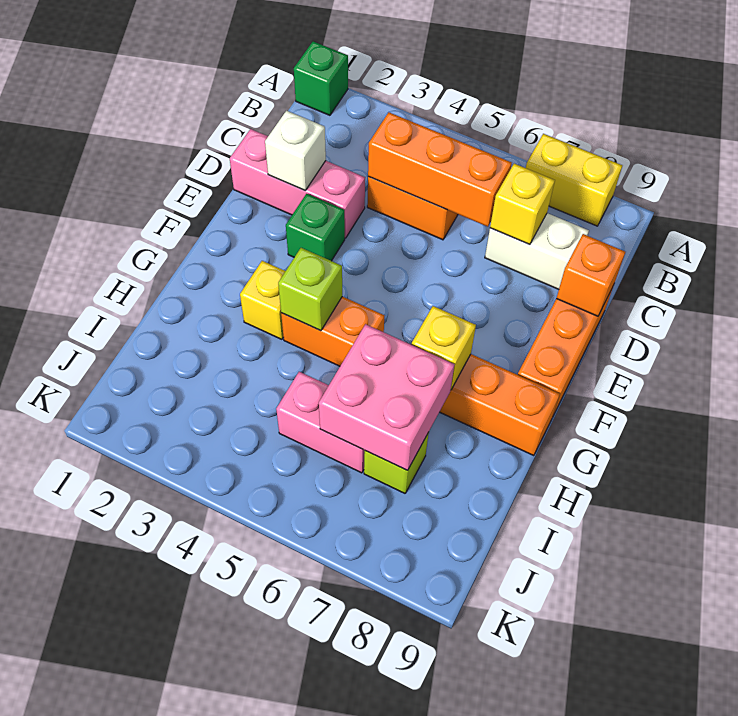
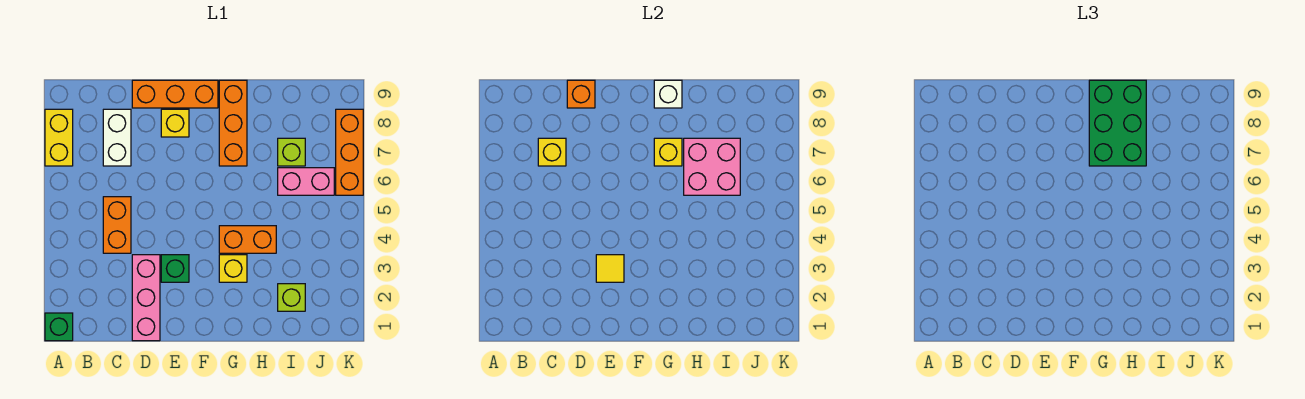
orange 1x3 brick [368,112,512,227] -> orange 1x3 brick moved to [336,109,363,195]
white 1x1 brick [265,111,326,191] -> white 1x1 brick moved to [654,80,682,108]
none -> yellow 1x1 tile [596,255,624,282]
none -> yellow 1x1 brick [161,109,189,137]
orange 1x2 brick [281,297,384,366] -> orange 1x2 brick turned to [219,226,276,253]
lime 1x1 brick [278,248,342,331] -> lime 1x1 brick moved to [278,284,305,311]
none -> green 2x3 brick [1089,80,1146,166]
pink 1x2 brick [276,372,365,473] -> pink 1x2 brick turned to [278,168,334,195]

